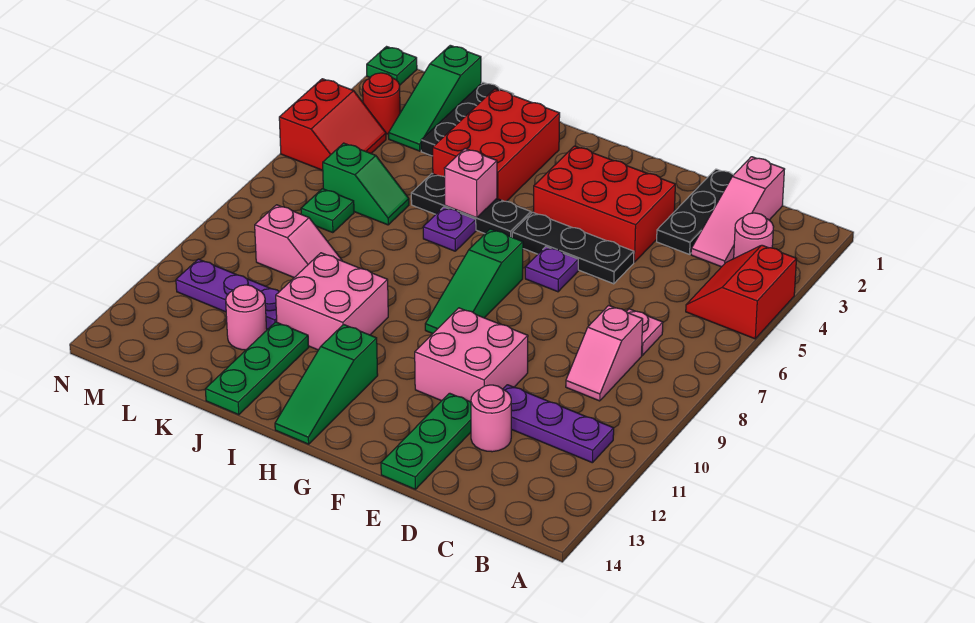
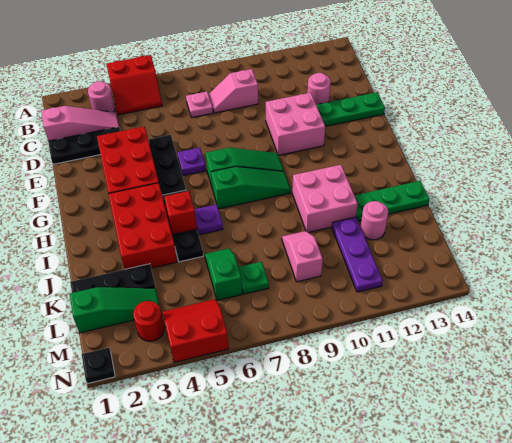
purple 1x3 plate [503,385,614,463] -> none
pink 1x2 slope [566,305,643,401] -> pink 1x2 slope turned to [209,69,258,113]
green 1x3 slope [275,325,378,444] -> green 1x3 slope moved to [211,167,291,209]
red 2x3 brick [433,89,560,201] -> red 2x3 brick turned to [109,183,177,269]
pink 1x1 brick [444,149,497,218] -> red 1x1 brick [164,191,197,235]
green 1x1 plate [367,47,417,85] -> black 1x1 plate [82,348,115,383]

